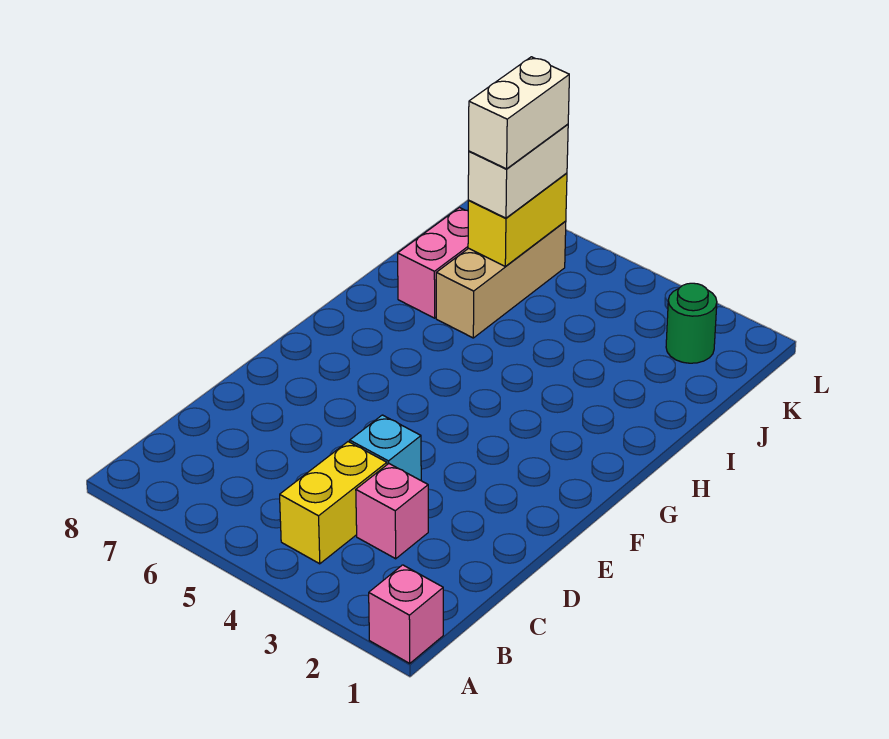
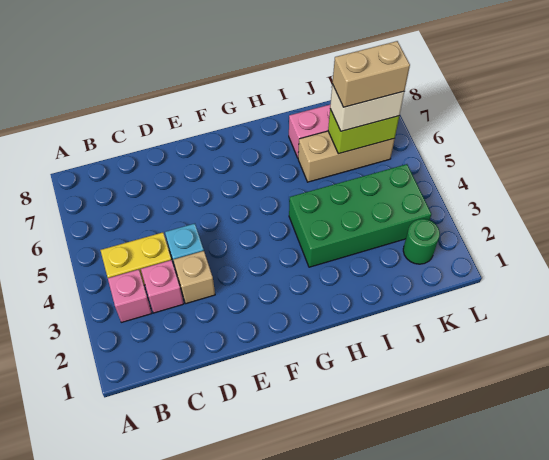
pink 1x1 brick [369,565,443,664] -> pink 1x1 brick moved to [108,269,152,322]
none -> tan 1x1 brick [173,251,215,304]
none -> green 2x4 brick [289,164,431,267]
yellow 1x2 brick [468,173,567,267] -> lime 1x2 brick [328,109,399,154]
white 1x2 brick [469,57,569,169] -> tan 1x2 brick [332,41,410,107]

